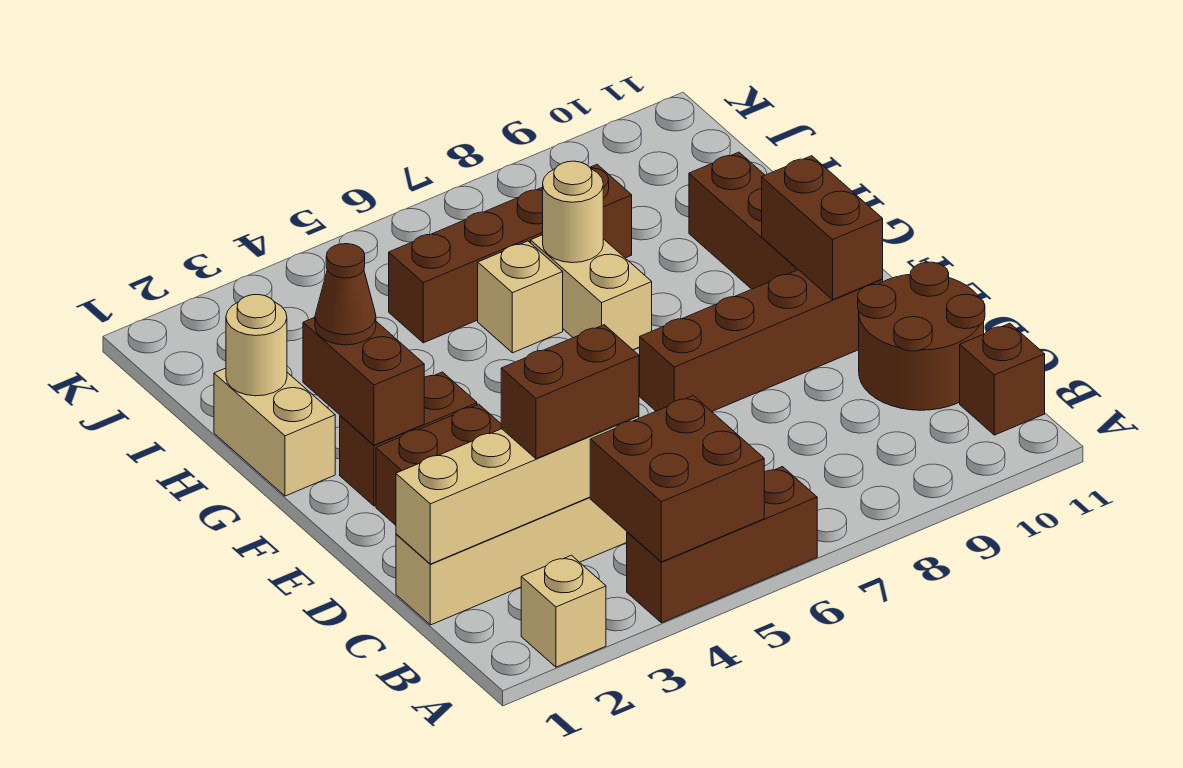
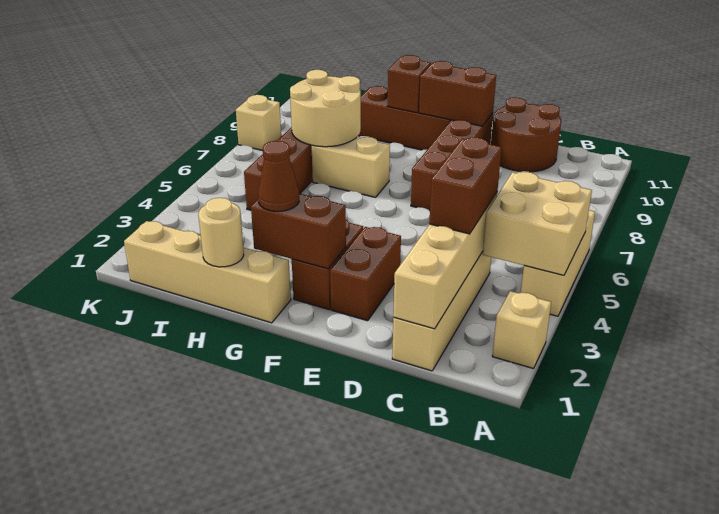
brown 1x3 brick [627,467,817,623] -> tan 1x3 brick [521,210,595,316]
brown 2x2 brick [590,396,764,562] -> tan 2x2 brick [483,172,592,275]
brown 1x1 brick [960,323,1045,435] -> brown 1x1 brick moved to [388,55,431,113]
tan 1x2 brick [214,368,335,496] -> tan 1x4 brick [124,221,291,323]
tan 1x1 brick [478,241,563,353] -> tan 1x1 brick moved to [236,95,281,151]
tan 1x1 round brick [543,161,603,263] -> tan 2x2 round brick [290,70,361,147]

